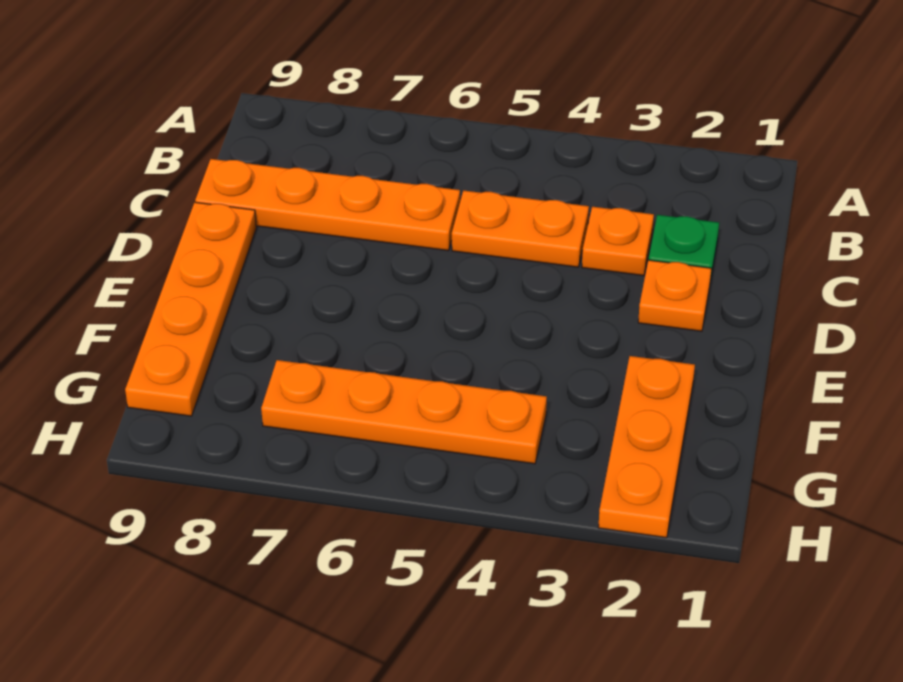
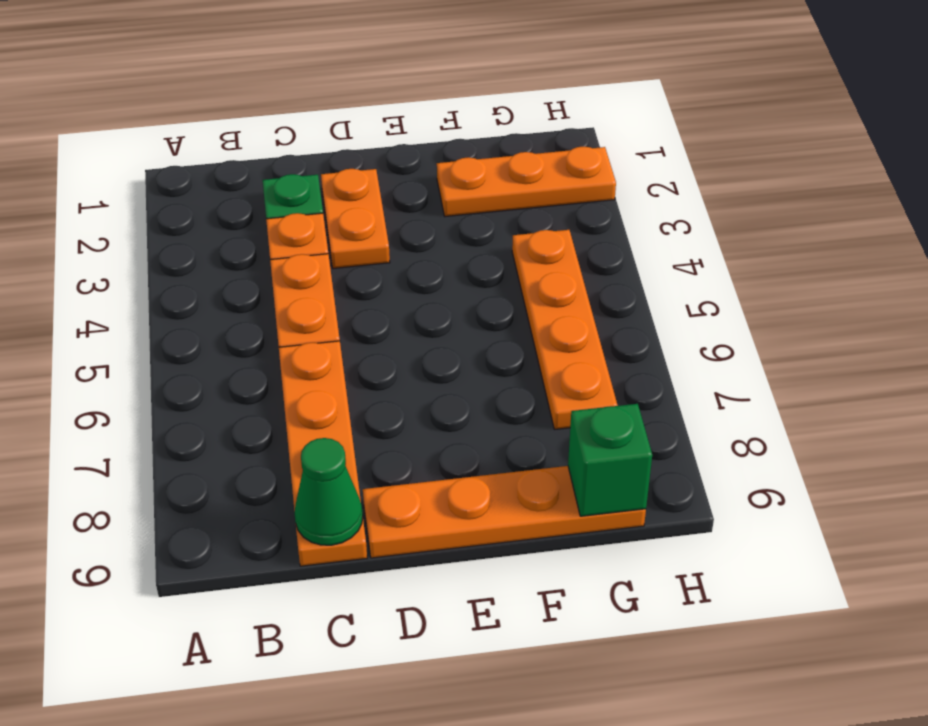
none -> green 1x1 cone [295,438,363,545]
orange 1x1 plate [638,260,712,331] -> orange 1x2 plate [321,169,390,269]
none -> green 1x1 brick [568,404,652,516]

